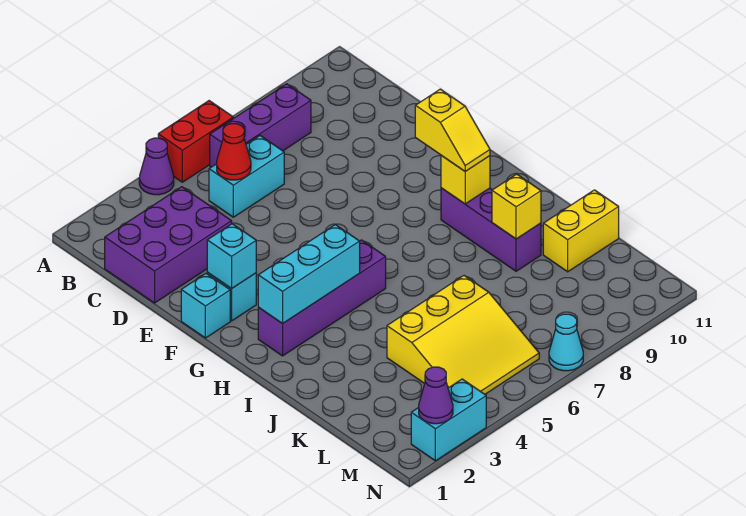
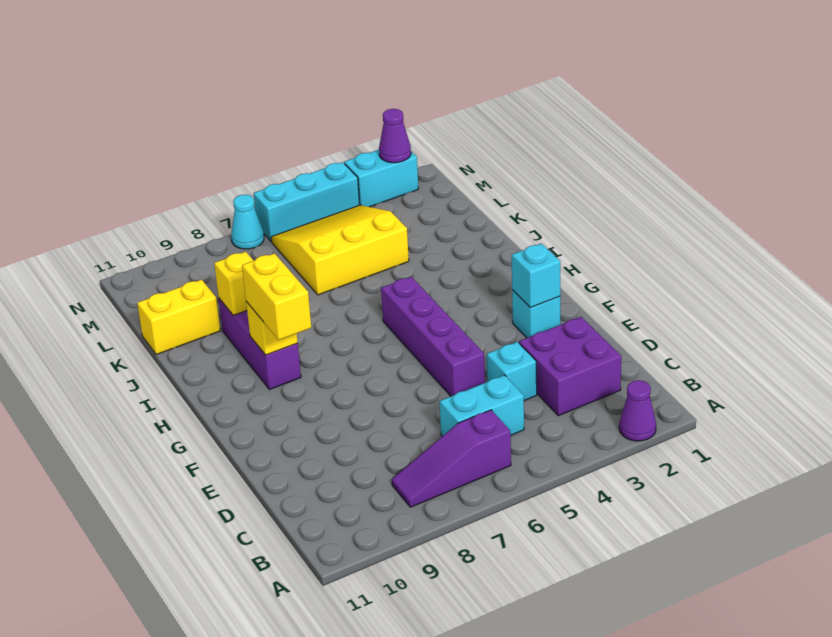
purple 1x1 cone [139,138,174,195] -> purple 1x1 cone moved to [619,380,656,441]
red 1x2 brick [158,101,233,182] -> none
purple 1x3 brick [210,84,311,167] -> purple 1x3 slope [392,410,511,507]
purple 2x3 brick [105,187,232,303] -> purple 2x2 brick [519,317,621,416]
red 1x1 cone [217,124,251,180] -> none
cyan 1x1 brick [181,273,230,338] -> cyan 1x1 brick moved to [487,342,537,400]
yellow 1x2 slope [415,89,490,171] -> yellow 1x2 brick [242,253,311,340]
purple 1x4 brick [258,240,386,356] -> purple 1x4 brick turned to [381,277,485,396]
cyan 1x3 brick [258,225,360,324] -> cyan 1x3 brick moved to [253,162,360,242]

